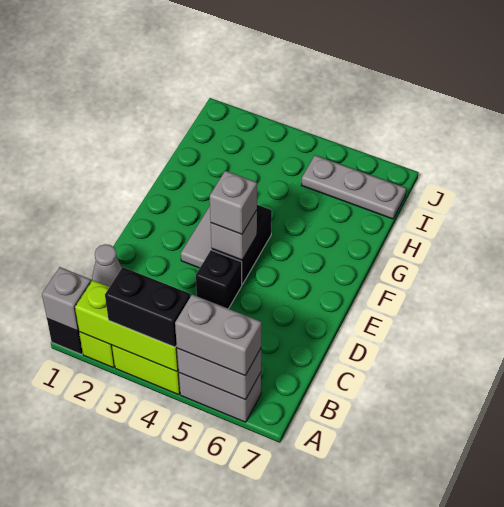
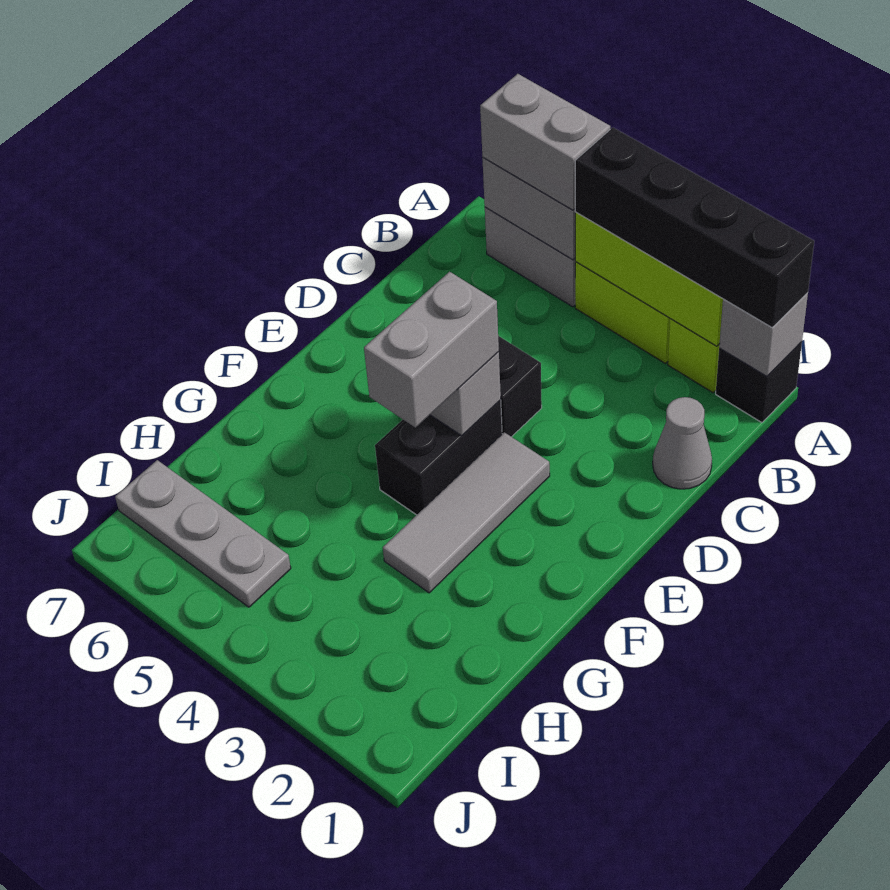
black 1x2 brick [105,267,190,347] -> black 1x4 brick [575,127,814,327]
grey 1x1 brick [210,171,257,234] -> grey 1x2 brick [364,272,499,428]

